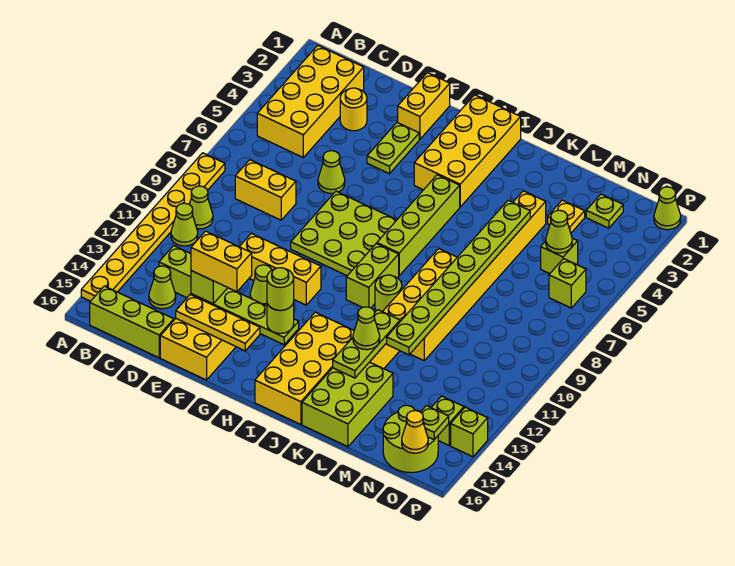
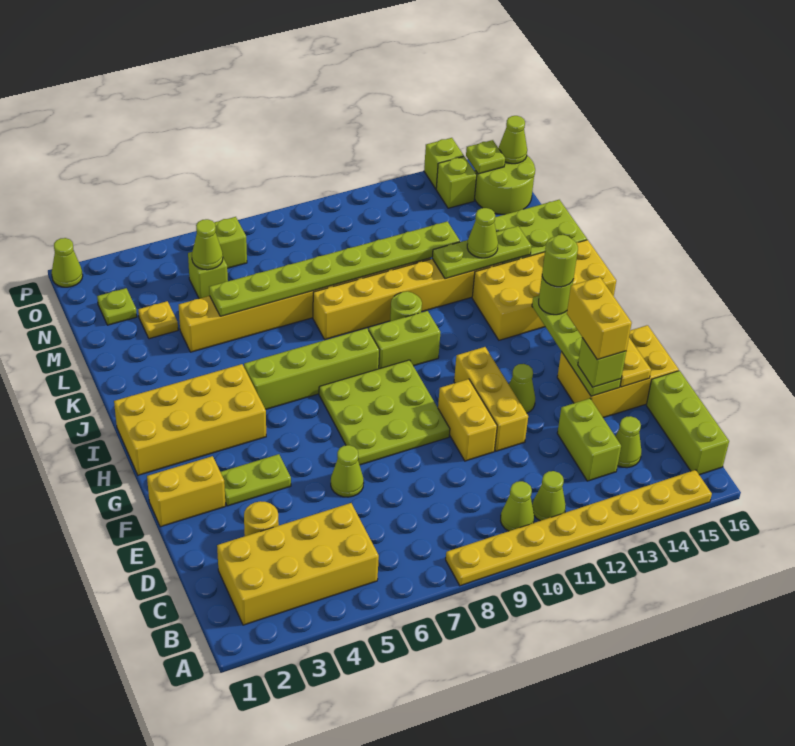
yellow 1x2 brick [235,160,296,220] -> yellow 1x2 brick moved to [438,379,497,461]
yellow 1x1 cone [402,411,428,453] -> lime 1x1 cone [499,116,527,164]

